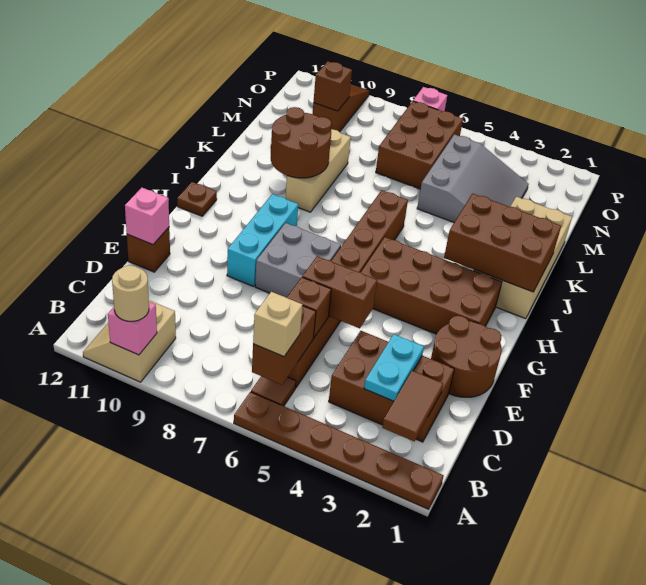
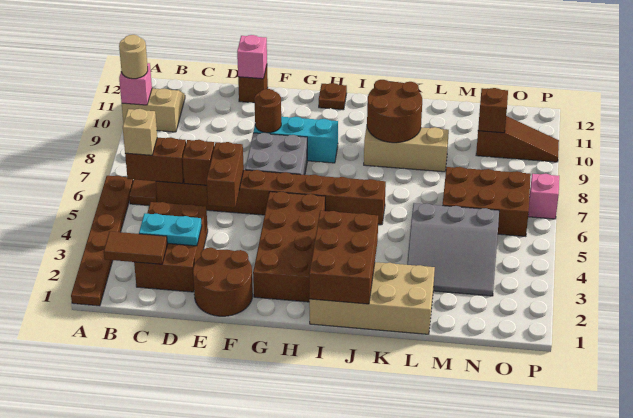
none -> brown 1x1 round brick [254,89,281,133]

